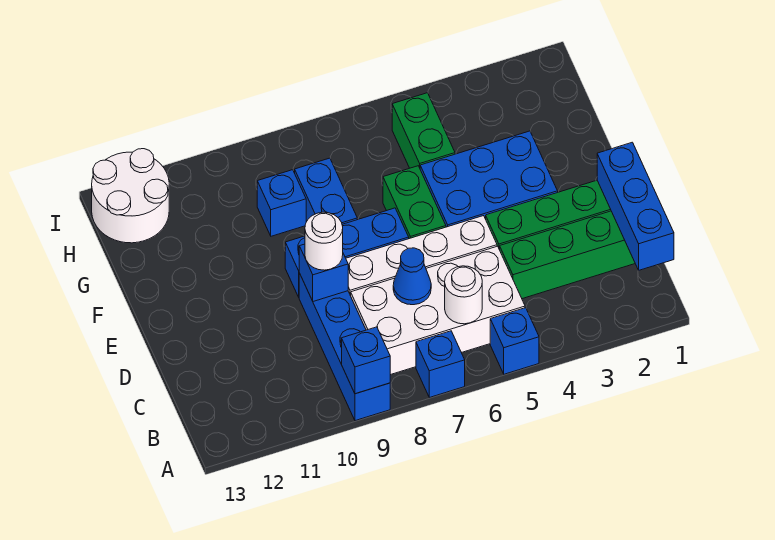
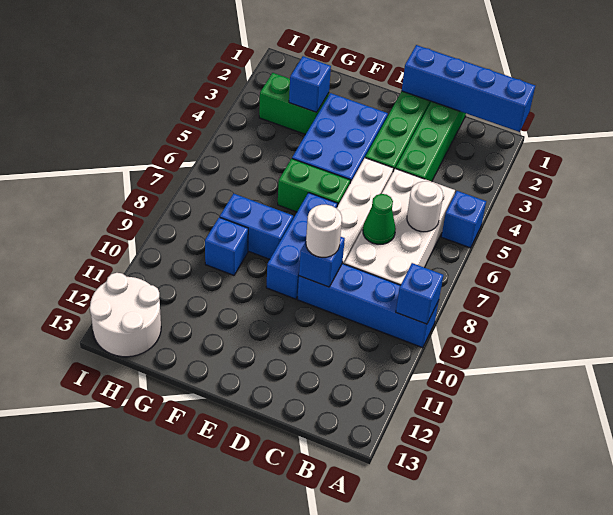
blue 1x1 brick [416,331,465,397] -> blue 1x1 brick moved to [289,56,331,112]
blue 1x3 brick [597,142,674,270] -> blue 1x4 brick [402,45,535,132]
blue 1x1 cone [393,248,431,305] -> green 1x1 cone [363,194,396,244]
green 1x2 brick [392,93,455,168] -> green 1x2 brick moved to [259,73,329,135]

